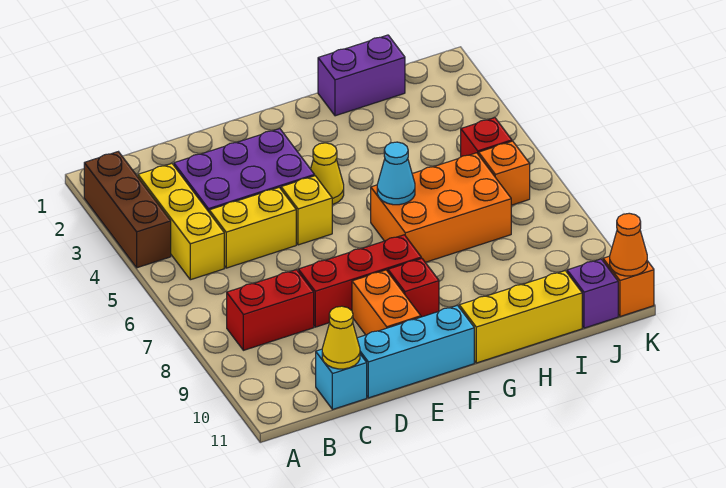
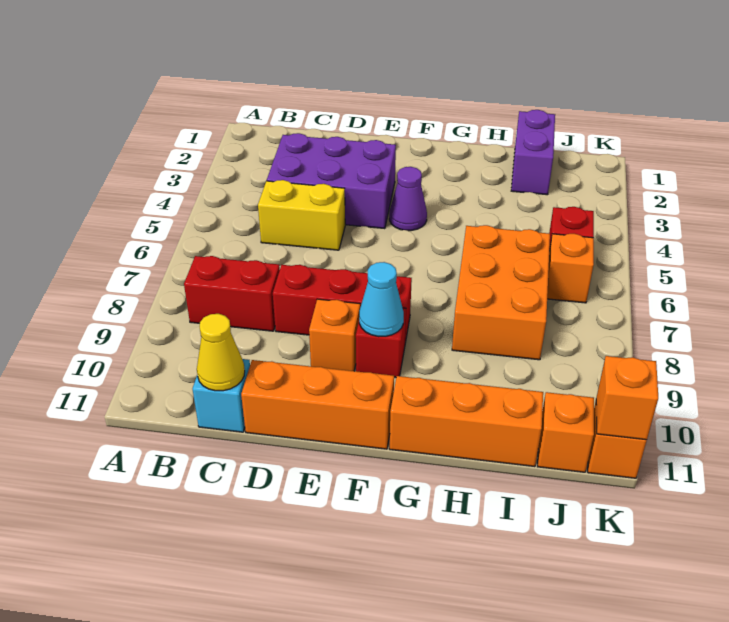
brown 1x3 brick [84,152,171,268] -> none
yellow 1x3 brick [138,164,224,280] -> none
cyan 1x3 brick [357,305,474,398] -> orange 1x3 brick [241,360,394,449]
yellow 1x1 brick [281,176,332,245] -> none
orange 1x2 brick [352,270,421,335] -> orange 1x1 brick [309,299,360,371]
yellow 1x1 cone [311,143,344,204] -> purple 1x1 cone [389,167,427,231]
orange 2x3 brick [371,153,511,262] -> orange 2x3 brick turned to [452,225,550,360]
cyan 1x1 cone [377,142,415,205] -> cyan 1x1 cone moved to [359,262,404,337]
yellow 1x3 brick [459,271,582,363] -> orange 1x3 brick [389,376,543,467]
purple 1x2 brick [318,35,405,116] -> purple 1x2 brick turned to [511,110,555,195]
purple 1x1 brick [567,259,618,328] -> orange 1x1 brick [538,392,594,472]
orange 1x1 cone [610,213,647,276] -> orange 1x1 brick [596,356,658,440]

